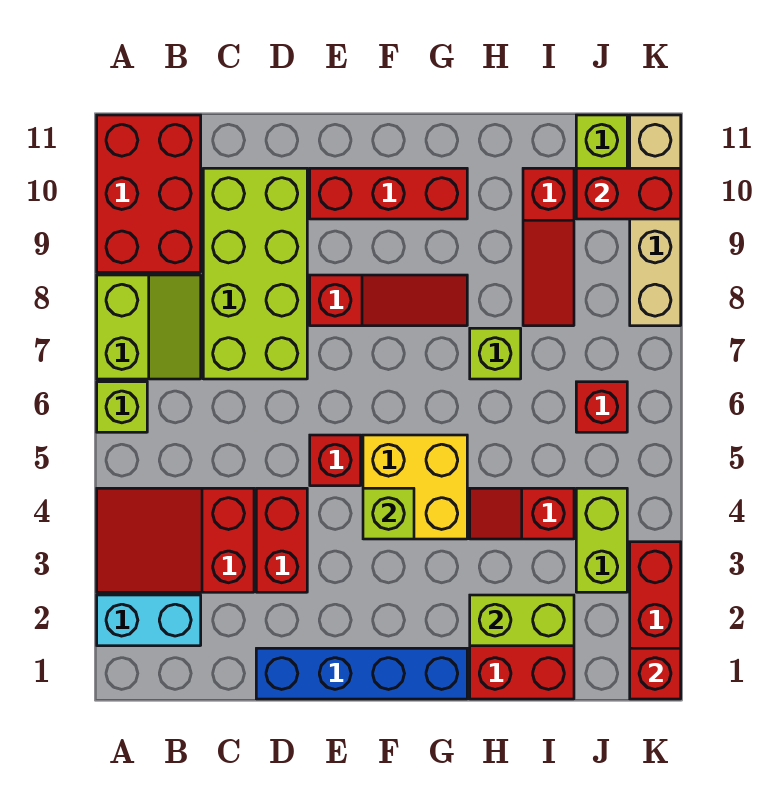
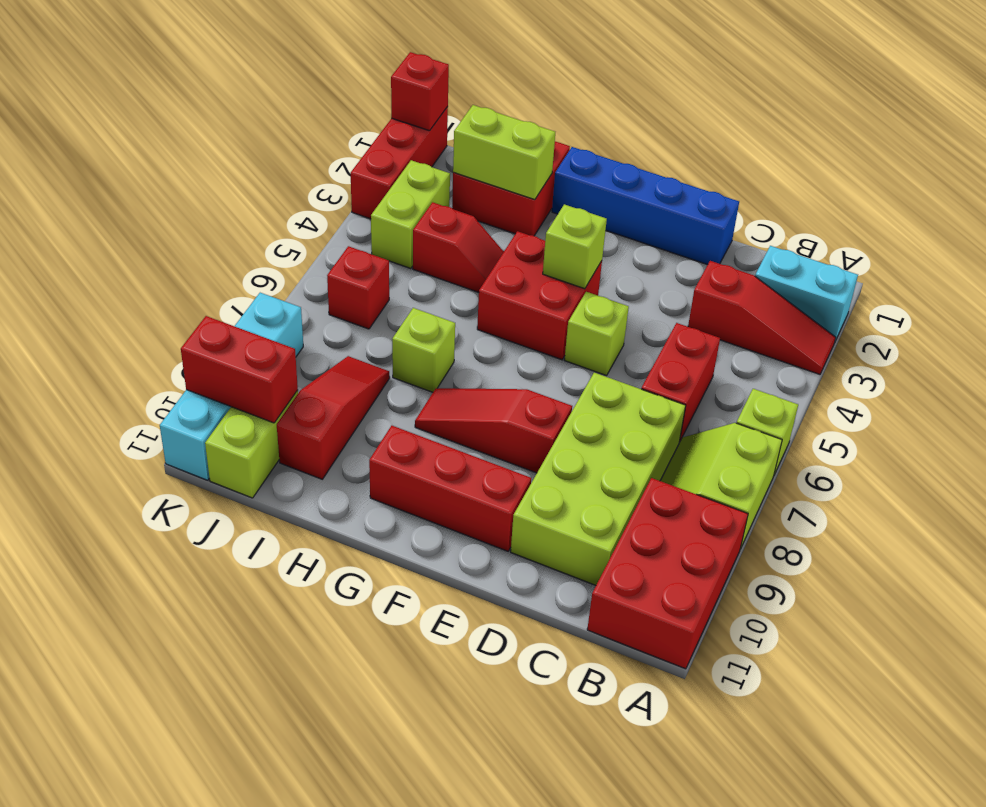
red 2x3 slope [97,488,254,592] -> red 1x3 slope [688,261,836,374]
red 1x2 brick [256,488,307,592] -> red 1x2 brick moved to [641,323,720,442]
red 1x1 brick [310,435,361,486] -> lime 1x1 brick [565,292,629,376]
yellow 2x2 brick [363,435,467,539] -> red 2x2 brick [477,231,602,360]
tan 1x4 brick [630,115,681,326] -> cyan 1x4 brick [160,293,303,480]

